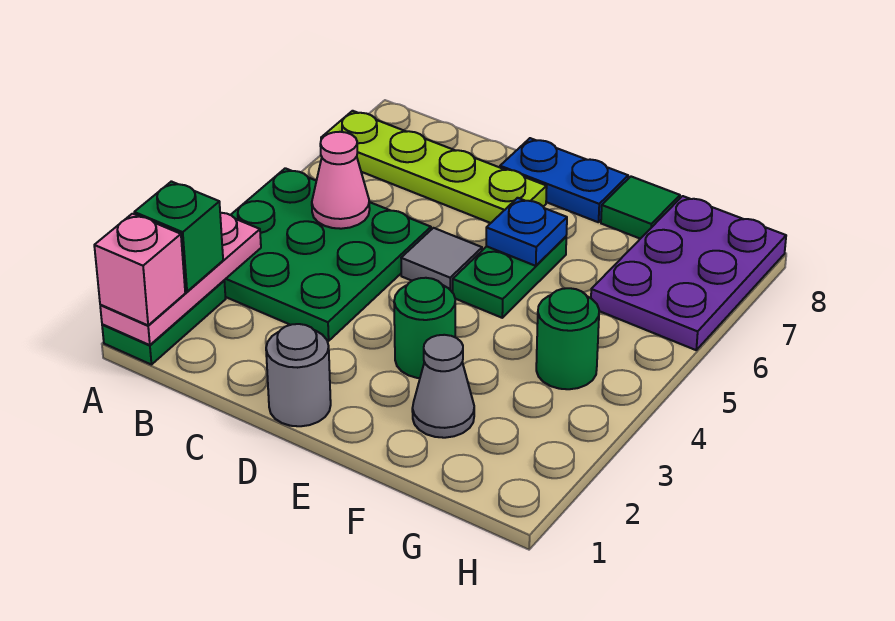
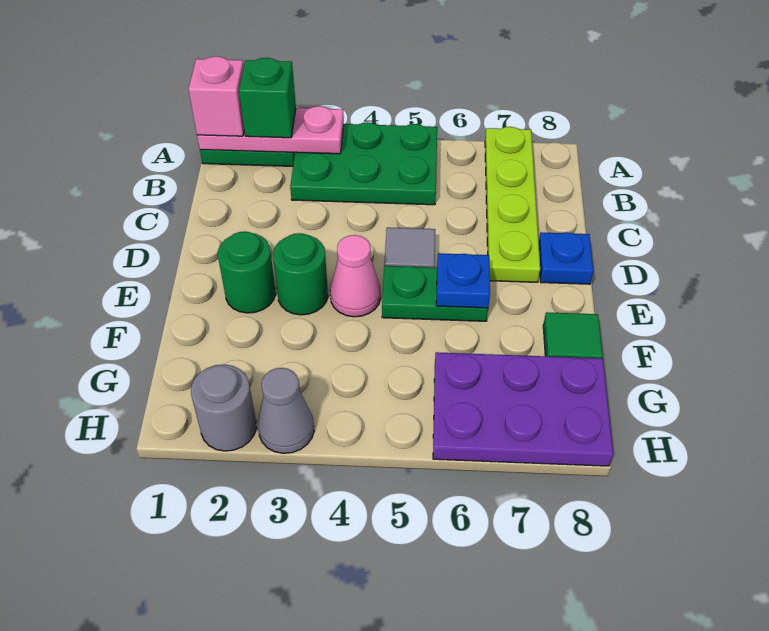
green 3x3 plate [224,168,431,341] -> green 2x3 plate [290,122,437,205]
pink 1x1 cone [312,132,370,229] -> pink 1x1 cone moved to [330,235,381,317]
grey 1x1 round brick [266,324,331,426] -> grey 1x1 round brick moved to [191,364,256,451]
blue 1x2 plate [500,138,628,222] -> blue 1x1 plate [539,232,593,284]
grey 1x1 cone [412,335,474,438] -> grey 1x1 cone moved to [258,368,314,453]
green 1x1 round brick [536,288,599,389] -> green 1x1 round brick moved to [218,231,276,313]

